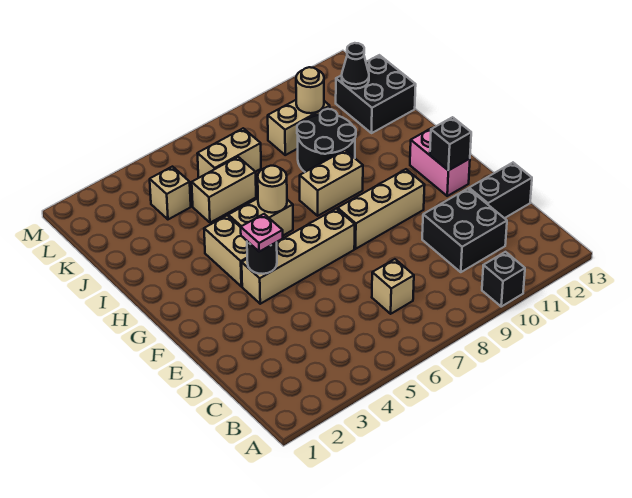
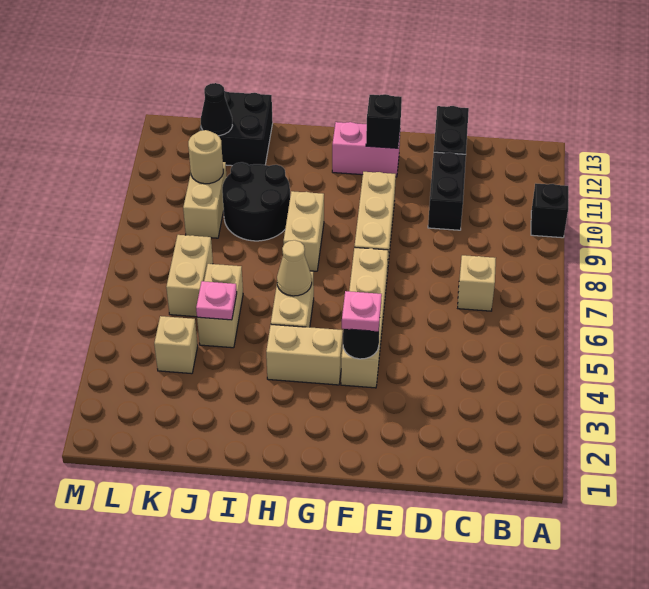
black 2x2 brick [422,188,507,272] -> black 1x2 brick [428,152,466,230]
tan 1x1 round brick [258,166,287,213] -> tan 1x1 cone [277,240,312,296]
none -> pink 1x1 plate [196,281,237,320]

